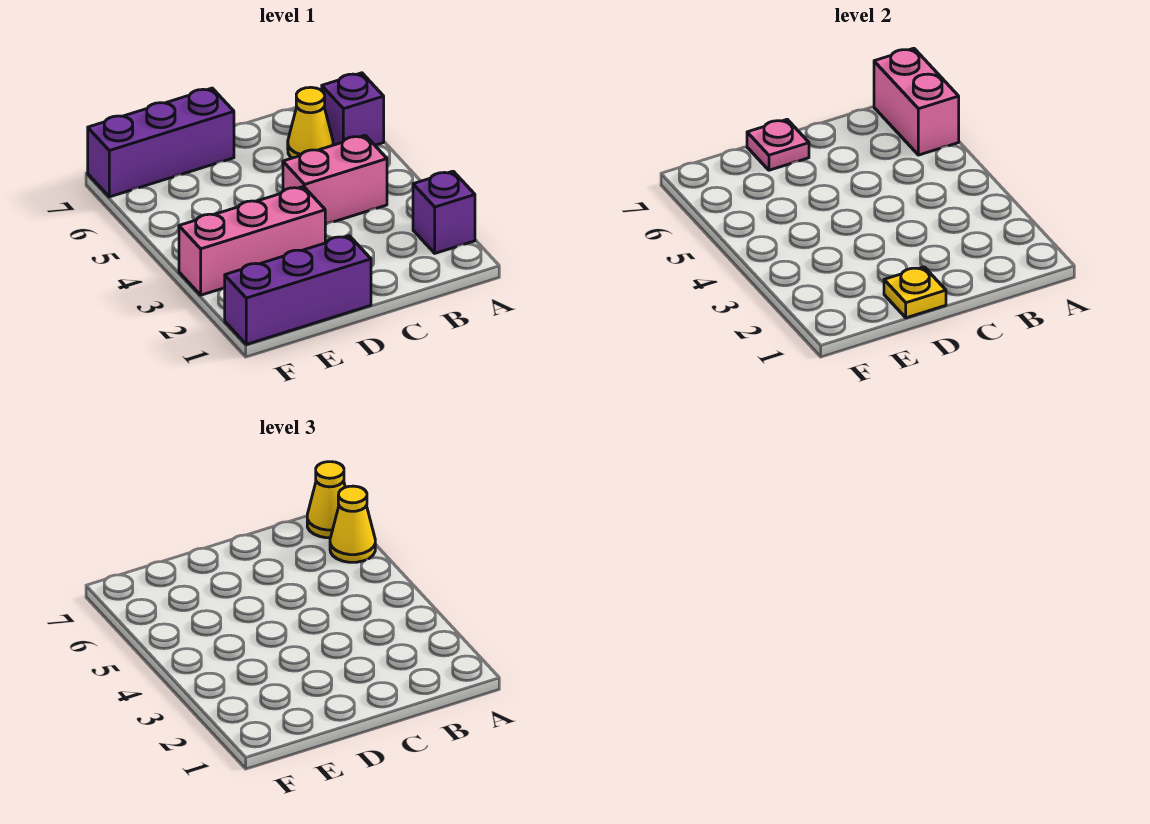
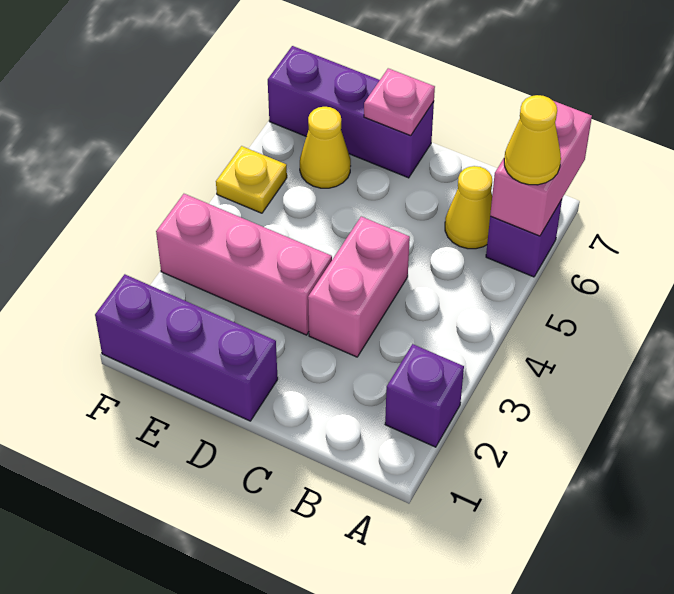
yellow 1x1 cone [307,462,345,538] -> yellow 1x1 cone moved to [300,107,351,188]
pink 1x2 brick [283,135,387,224] -> pink 1x2 brick turned to [308,217,410,357]
yellow 1x1 plate [884,267,946,318] -> yellow 1x1 plate moved to [216,146,287,213]

